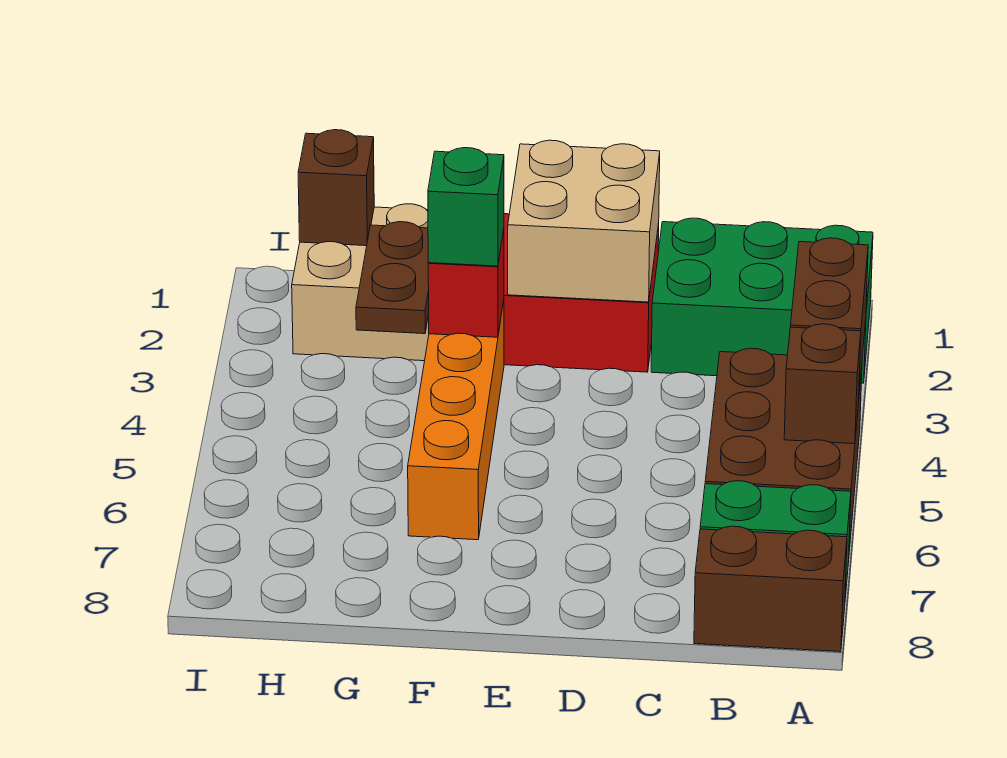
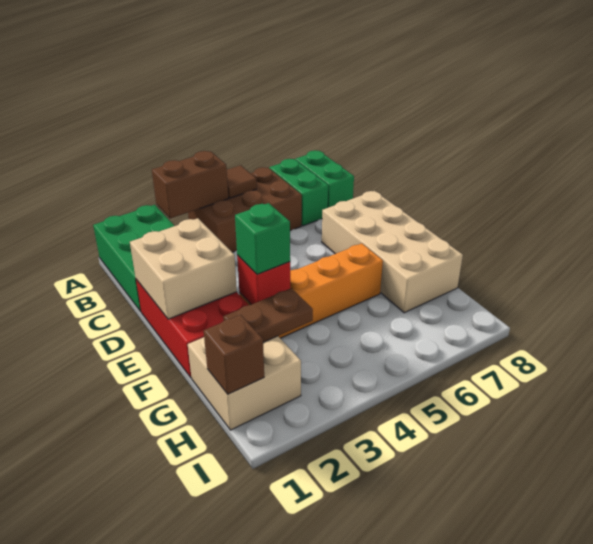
brown 1x1 brick [784,324,861,444] -> brown 1x1 tile [227,165,257,198]
brown 1x2 brick [694,526,847,652] -> green 1x2 brick [295,150,354,208]
none -> tan 2x4 brick [322,191,463,313]

